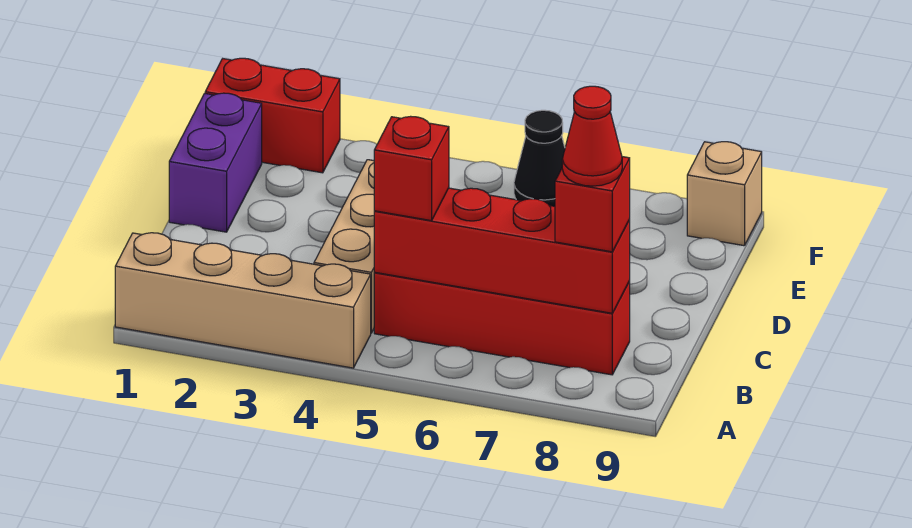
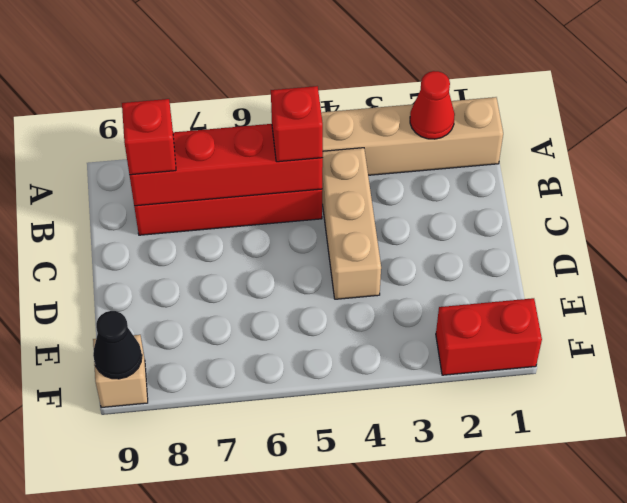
red 1x1 cone [562,86,622,186] -> red 1x1 cone moved to [410,71,455,139]
purple 1x2 brick [169,93,262,232] -> none
black 1x1 cone [514,110,565,206] -> black 1x1 cone moved to [93,311,142,379]

